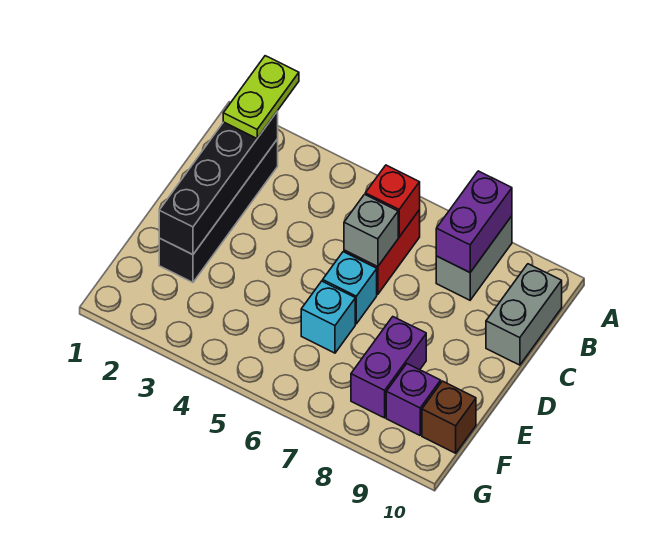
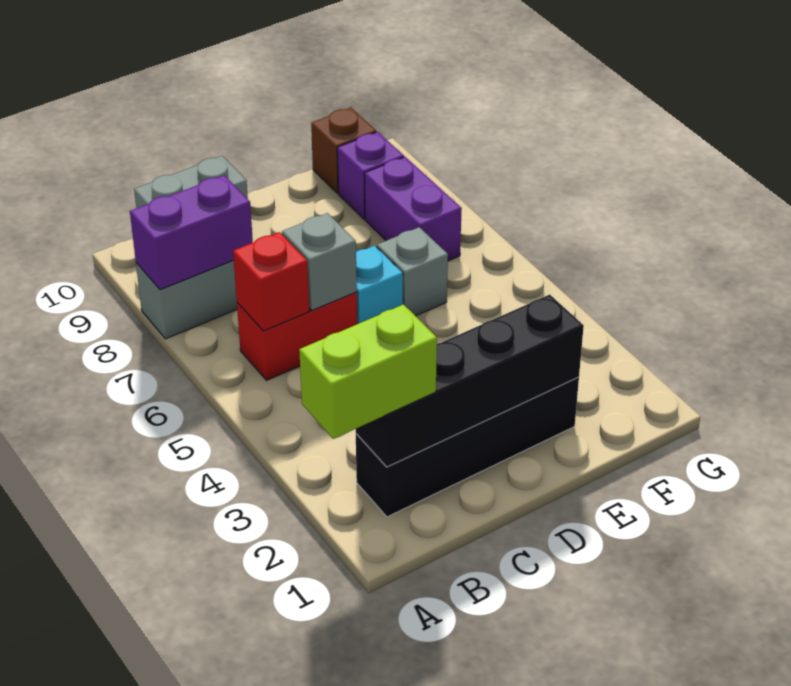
lime 1x2 plate [223,56,299,138] -> lime 1x2 brick [299,305,437,439]
cyan 1x1 brick [301,281,355,353] -> grey 1x1 brick [377,227,448,316]
purple 1x2 brick [351,317,426,418] -> purple 1x2 brick turned to [364,157,462,261]

